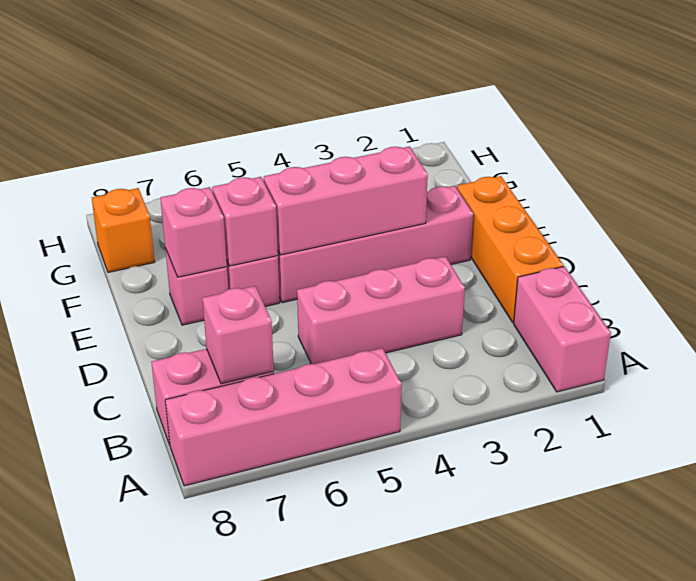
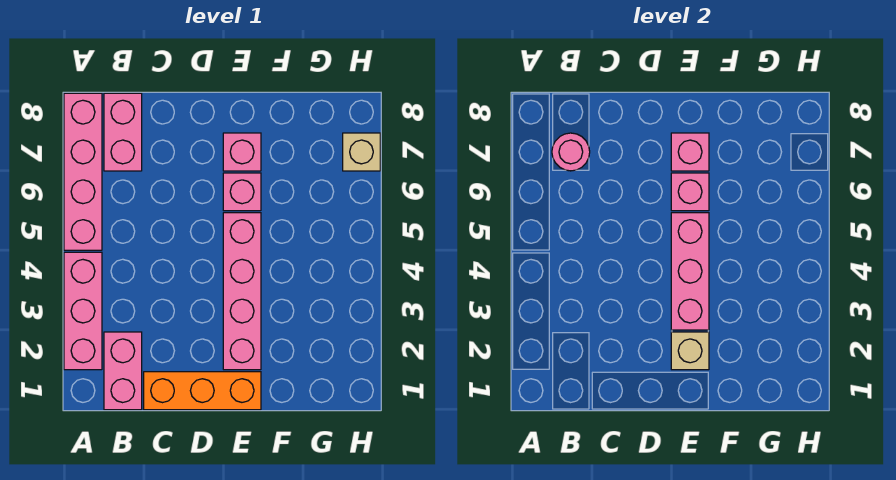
pink 1x2 brick [514,266,611,392] -> pink 1x2 brick turned to [104,332,142,410]
pink 1x1 brick [202,286,274,384] -> pink 1x1 round brick [552,133,590,171]
pink 1x3 brick [297,257,465,364] -> pink 1x3 brick moved to [64,252,102,370]
none -> tan 1x1 brick [671,332,709,370]
orange 1x1 brick [92,188,155,272] -> none
none -> tan 1x1 brick [343,133,380,171]

